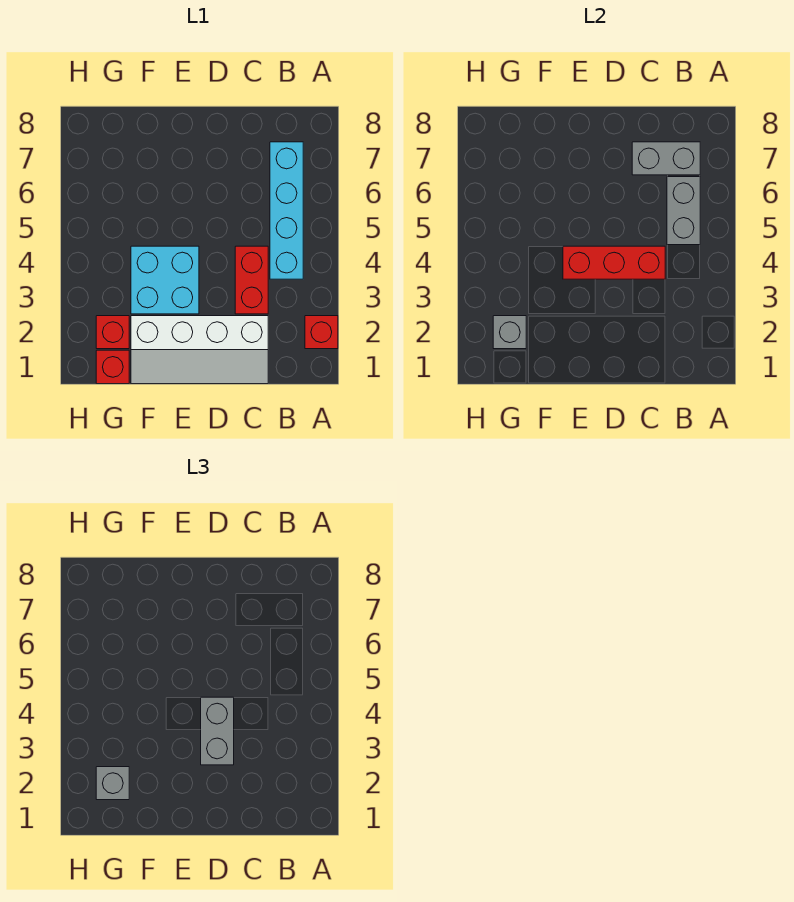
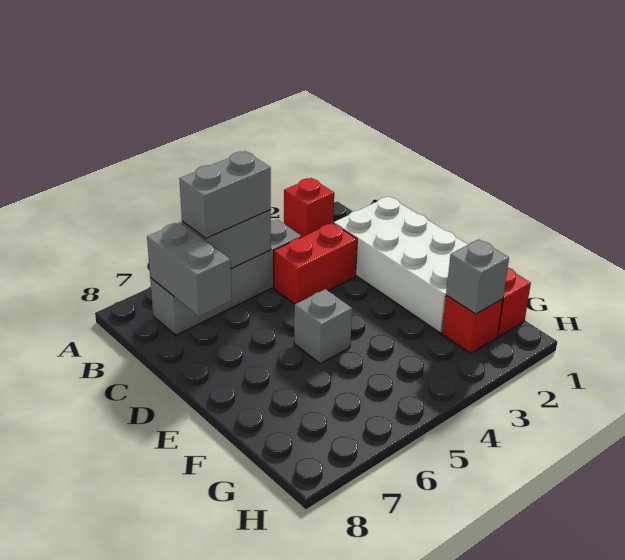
cyan 1x4 brick [270,142,303,279] -> grey 1x4 brick [150,220,302,335]
white 2x4 slope [131,316,268,384] -> white 2x4 brick [334,196,468,333]
red 1x3 brick [563,246,665,279] -> none
grey 1x2 brick [201,697,234,765] -> grey 1x2 brick moved to [180,151,271,238]
cyan 2x2 brick [131,246,199,314] -> none
grey 1x1 brick [96,767,129,800] -> grey 1x1 brick moved to [294,289,352,363]

